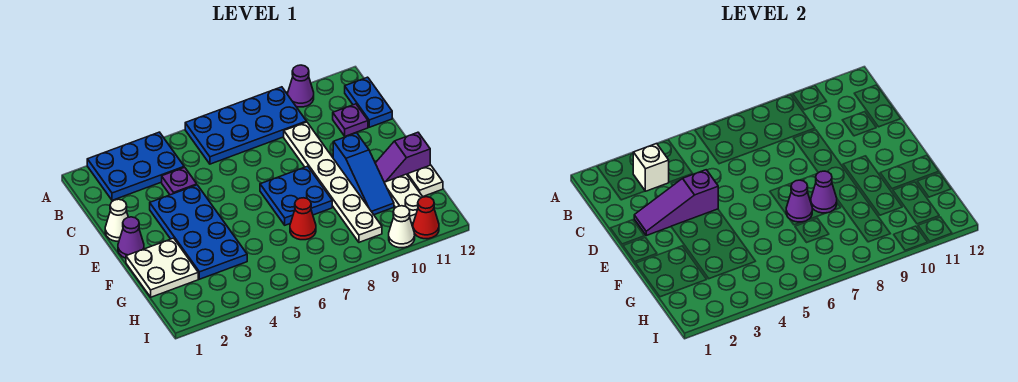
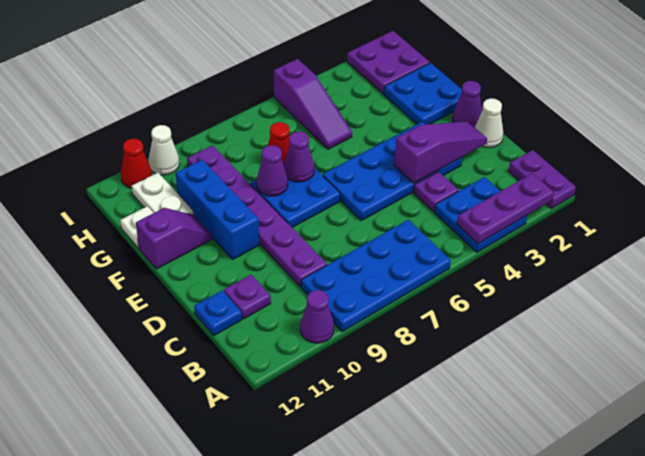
none -> purple 1x2 plate [509,150,576,208]
blue 2x3 plate [87,132,184,200] -> blue 2x2 plate [435,177,527,252]
none -> purple 1x3 plate [457,173,554,244]
white 1x1 brick [633,144,669,191] -> none
blue 1x2 plate [345,77,392,127] -> blue 1x1 plate [194,290,242,335]
white 1x6 plate [284,122,382,242] -> purple 1x6 plate [187,145,327,287]
blue 2x4 plate [150,185,247,279] -> blue 2x4 plate turned to [323,122,462,221]
blue 1x3 slope [333,133,394,215] -> blue 1x3 brick [176,160,259,259]
white 2x2 plate [126,238,198,297] -> blue 2x2 plate [384,63,462,124]
none -> purple 1x3 slope [274,59,352,149]
none -> purple 2x2 plate [347,31,430,94]

